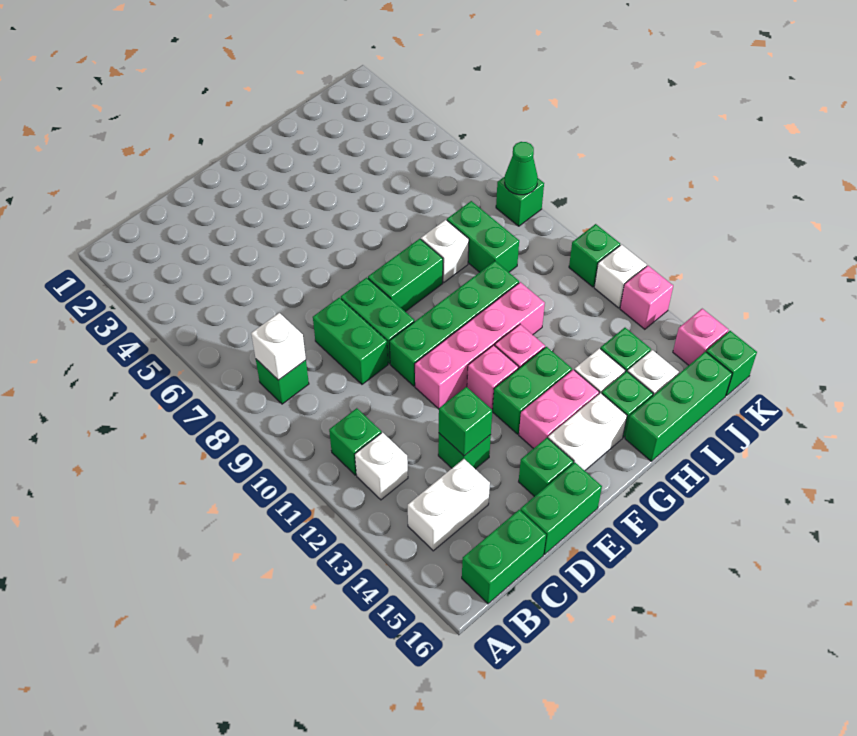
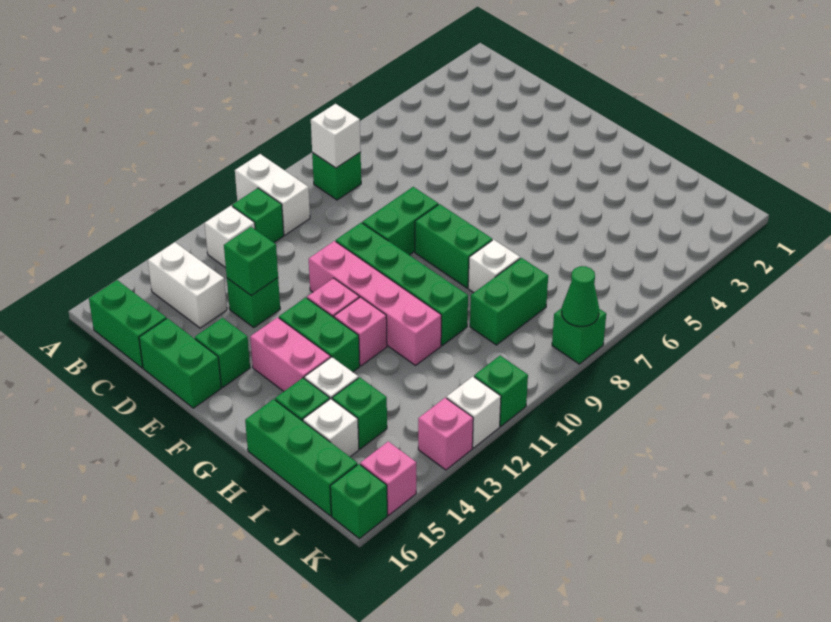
green 1x2 brick [313,298,388,384] -> none
white 1x2 brick [548,393,627,471] -> white 1x2 brick moved to [235,154,310,235]

